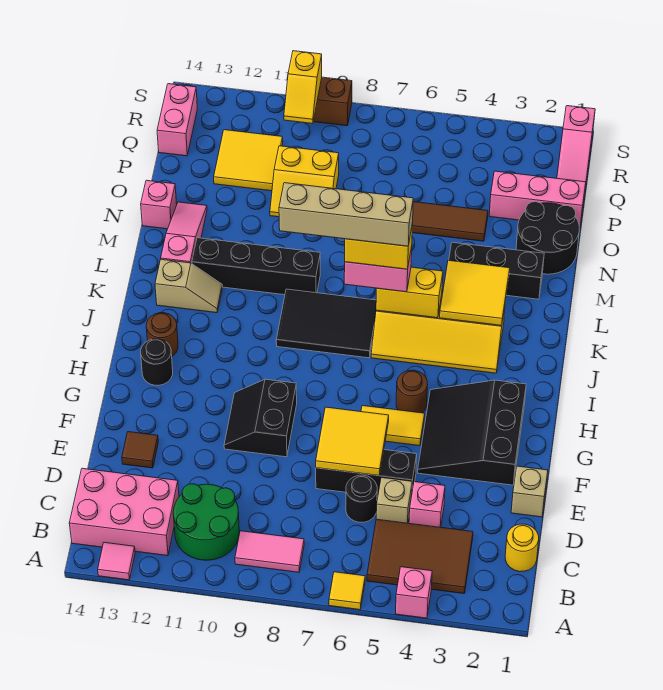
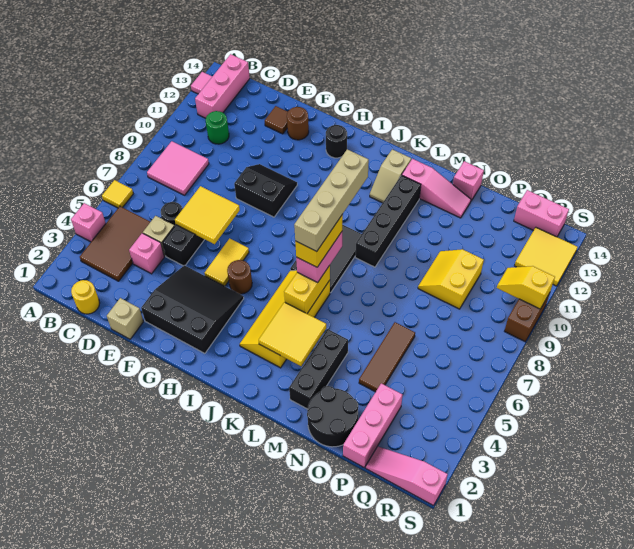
pink 1x2 tile [235,531,304,572] -> pink 2x2 tile [147,141,209,195]
green 2x2 round brick [173,484,239,560] -> green 1x1 round brick [206,111,229,144]
pink 2x3 brick [69,468,179,556] -> pink 1x3 brick [195,54,250,118]
brown 1x1 round brick [146,313,178,356] -> brown 1x1 round brick moved to [287,107,309,140]
yellow 2x2 tile [214,130,283,191] -> yellow 2x2 tile moved to [515,228,577,286]

